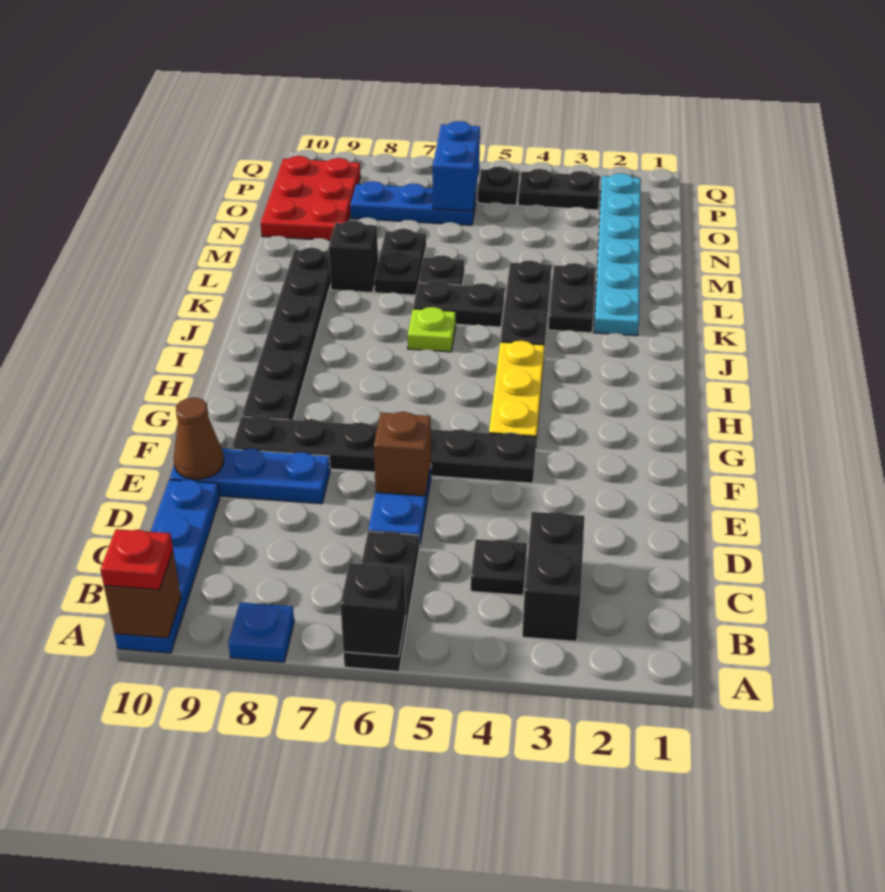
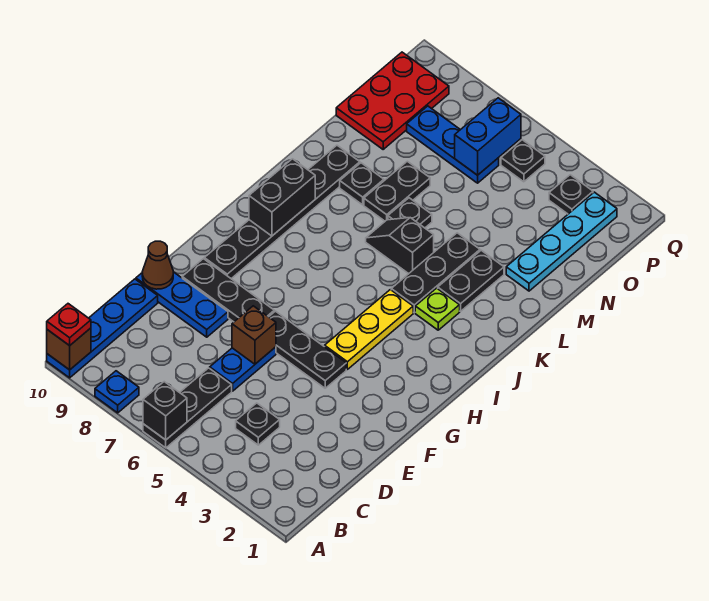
black 1x2 brick [522,512,584,641] -> black 1x2 brick moved to [249,159,315,236]
lime 1x1 plate [408,307,456,352] -> lime 1x1 plate moved to [415,288,460,330]
cyan 1x6 plate [594,173,641,336] -> cyan 1x4 plate [506,192,617,291]
black 1x2 plate [413,281,505,327] -> black 1x2 slope [366,218,434,274]
black 1x1 brick [329,220,378,293] -> black 1x1 plate [340,163,384,205]
black 1x2 plate [518,169,600,210] -> black 1x1 plate [549,175,593,214]

